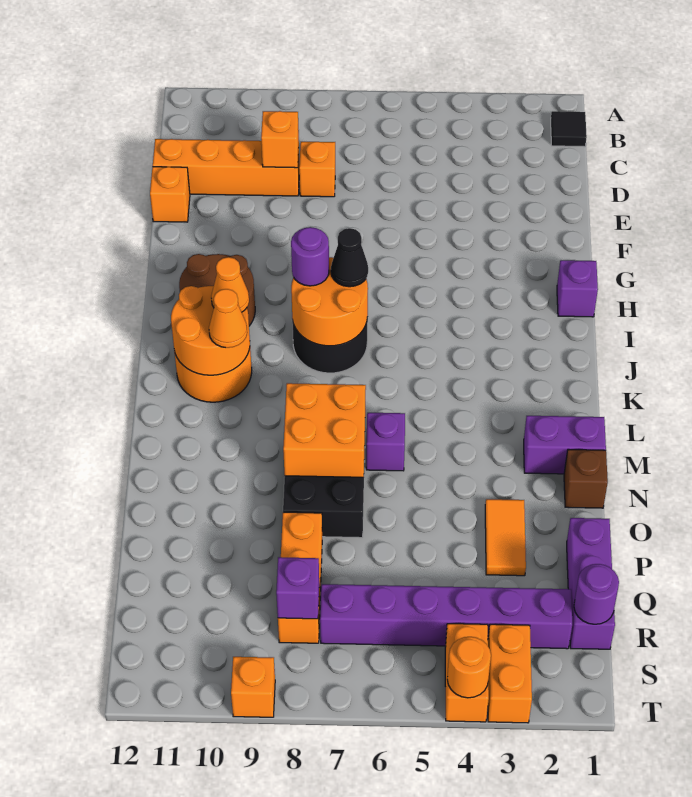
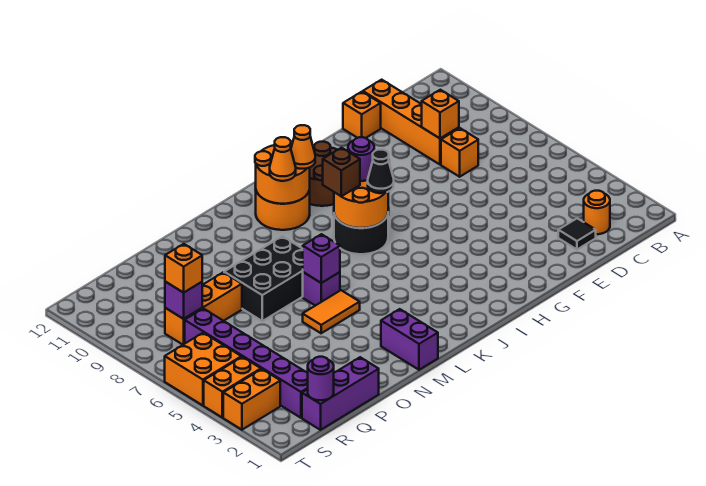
black 1x1 tile [551,111,587,147] -> black 1x1 tile moved to [558,218,596,249]
purple 1x1 brick [557,260,598,317] -> purple 1x1 brick moved to [303,234,340,283]
orange 2x2 brick [283,383,366,477] -> orange 2x2 brick moved to [165,333,241,405]
brown 1x1 brick [564,449,608,508] -> brown 1x1 brick moved to [323,148,360,196]
orange 1x2 tile [485,499,526,576] -> orange 1x2 tile moved to [303,290,360,333]
orange 1x1 round brick [447,637,491,698] -> orange 1x1 round brick moved to [584,191,610,234]
orange 1x1 brick [231,657,275,717] -> orange 1x1 brick moved to [165,244,202,293]

